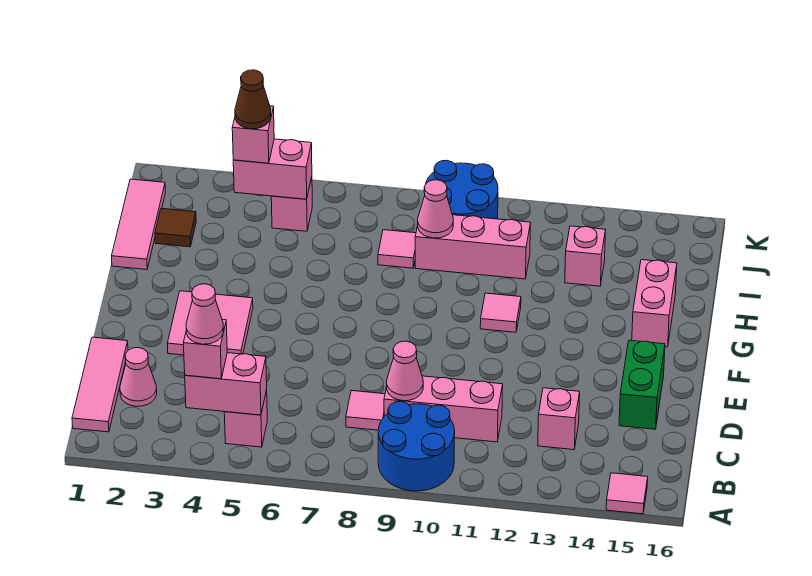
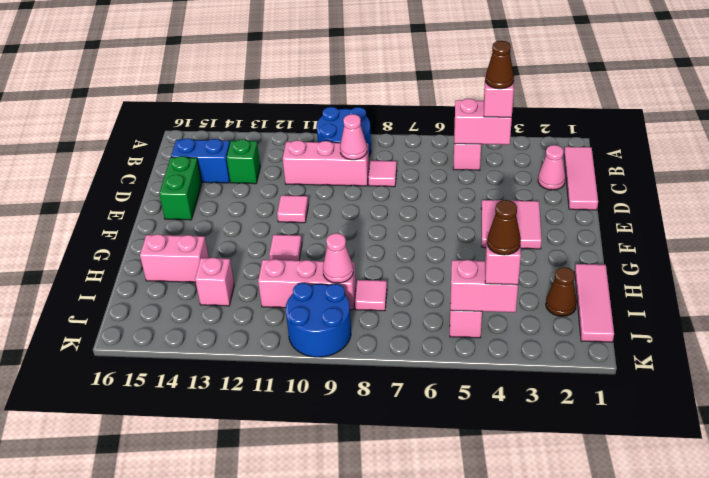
pink 1x1 tile [606,473,648,514] -> pink 1x1 tile moved to [277,195,308,223]
pink 1x1 cone [186,284,223,344] -> brown 1x1 cone [485,41,514,89]
pink 1x1 brick [538,388,580,450] -> green 1x1 brick [227,139,260,184]
none -> blue 1x2 brick [171,138,230,183]
pink 1x2 brick [632,260,677,347] -> pink 1x2 brick turned to [140,234,209,282]
brown 1x1 tile [155,208,196,247] -> brown 1x1 cone [546,267,577,316]

